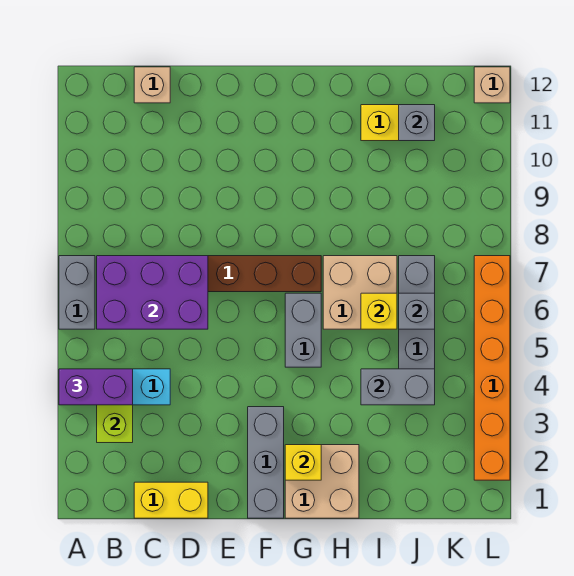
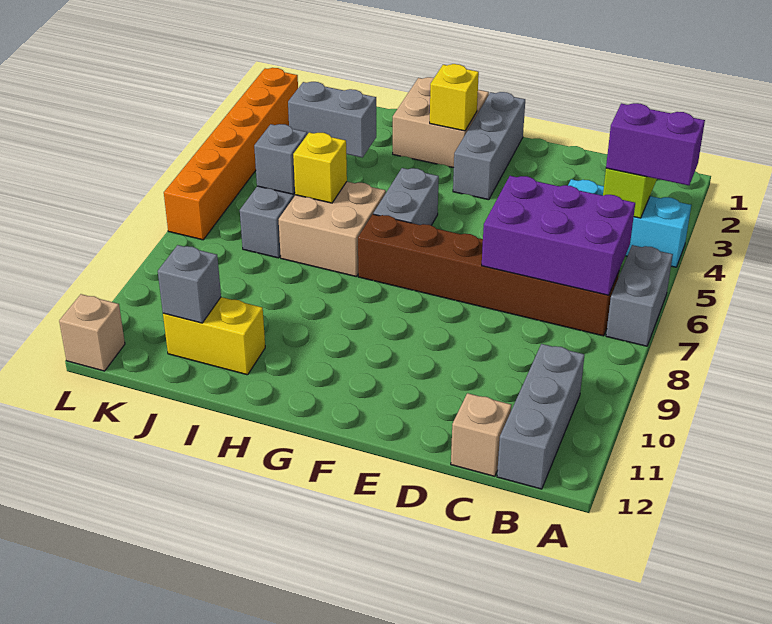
none -> grey 1x3 brick [497,344,584,489]
yellow 1x2 brick [134,482,208,518] -> none

